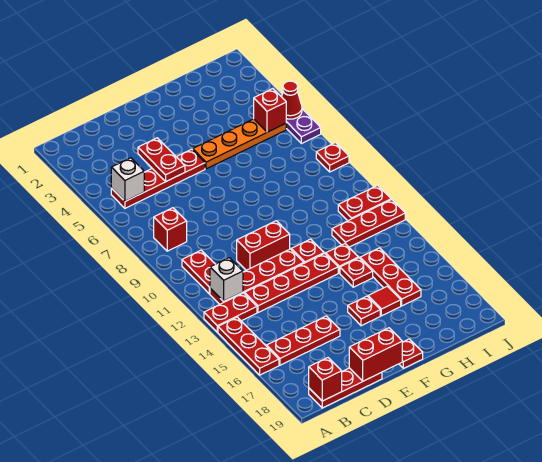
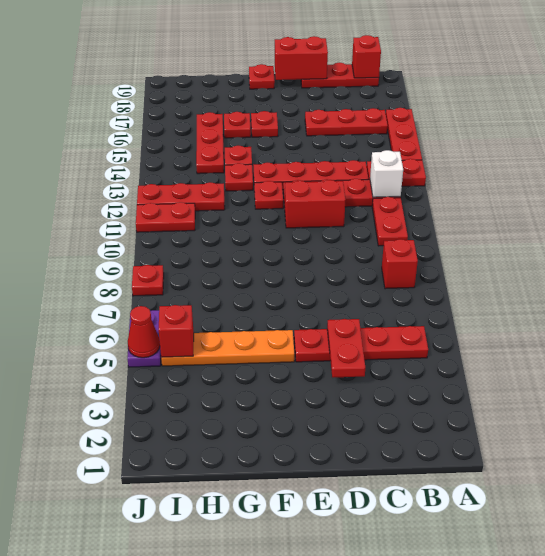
white 1x1 brick [111,158,144,201] -> none
red 1x1 tile [368,286,401,316] -> red 1x1 plate [224,112,251,138]

